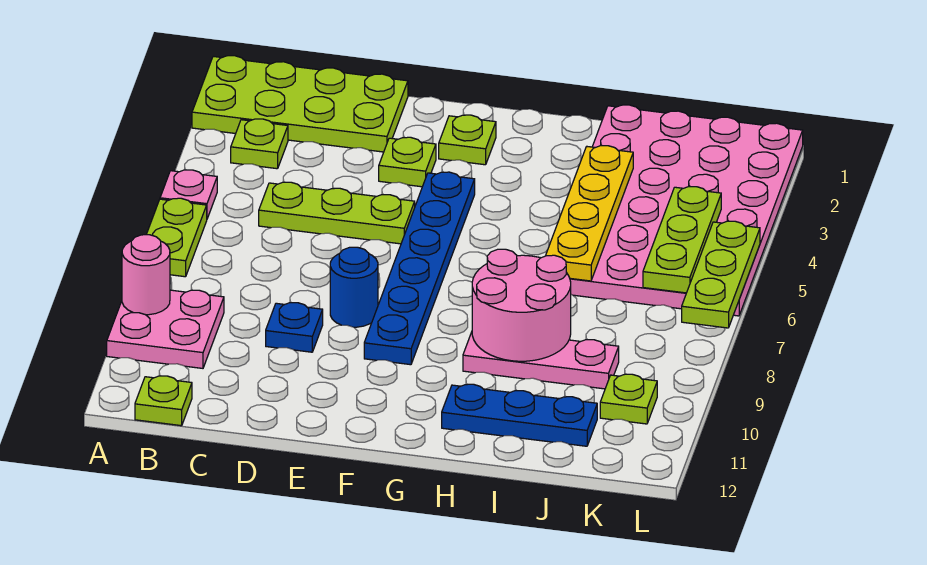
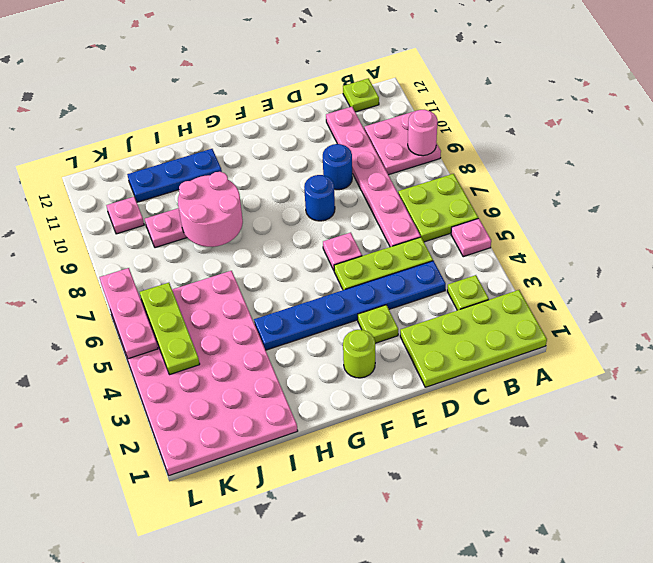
lime 1x2 plate [146,198,207,277] -> lime 2x2 plate [398,174,478,242]
none -> pink 1x6 plate [326,107,421,247]
blue 1x1 plate [266,303,323,352] -> blue 1x1 round brick [323,144,352,190]
none -> pink 1x1 plate [323,233,362,270]
lime 1x1 plate [439,115,496,165] -> lime 1x1 round brick [343,330,375,378]
blue 1x6 plate [364,172,475,365] -> blue 1x6 plate turned to [254,261,446,350]
yellow 1x4 plate [546,146,633,281] -> none
lime 1x1 plate [600,374,657,424] -> pink 1x1 plate [106,197,144,234]
lime 1x3 plate [682,221,760,328] -> pink 1x3 plate [99,268,158,359]

